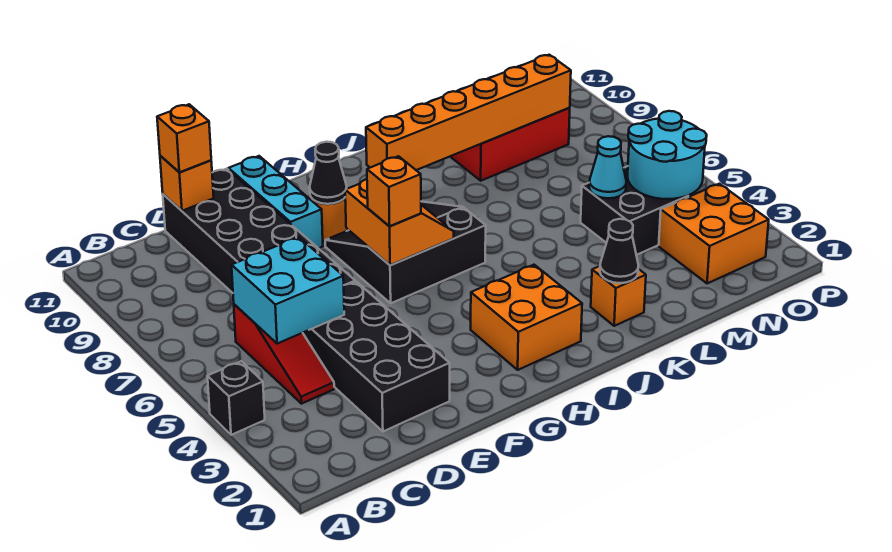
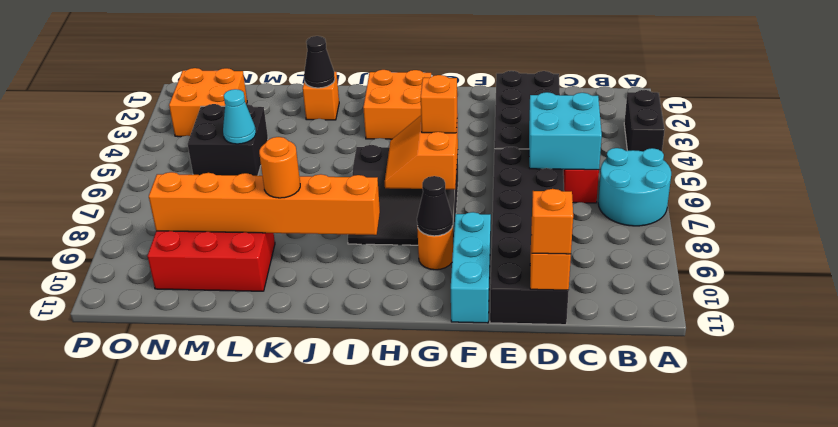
black 1x1 brick [207,361,265,435] -> black 1x2 brick [624,90,665,151]
none -> orange 1x1 round brick [259,137,300,198]
cyan 2x2 round brick [628,111,707,199] -> cyan 2x2 round brick moved to [598,148,671,226]

